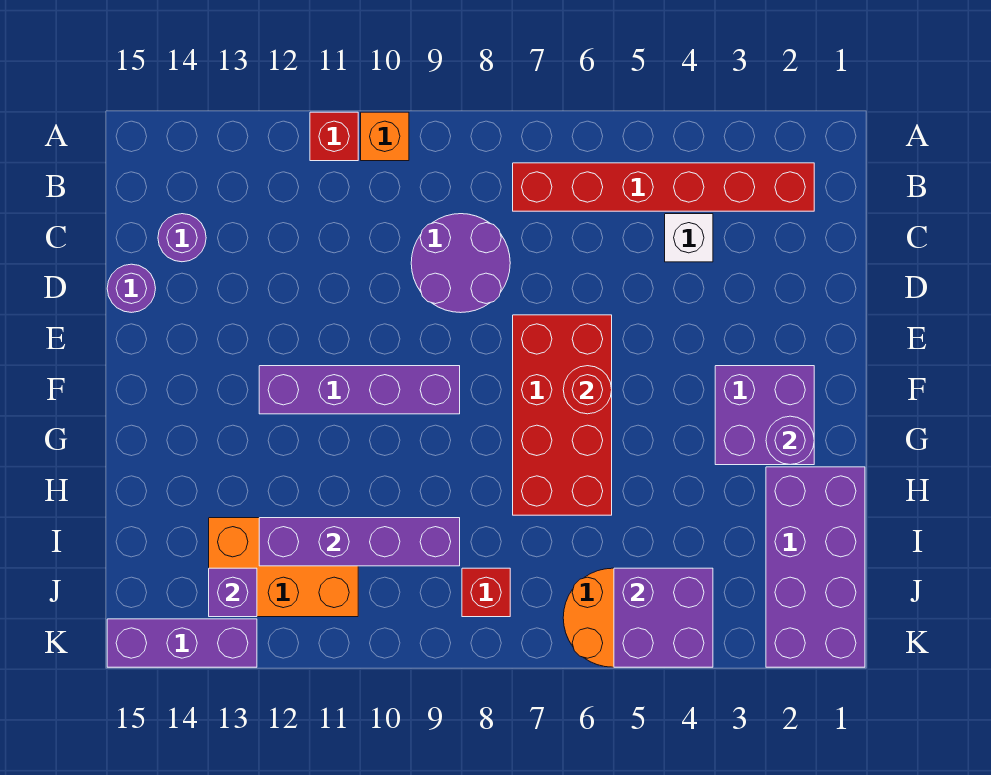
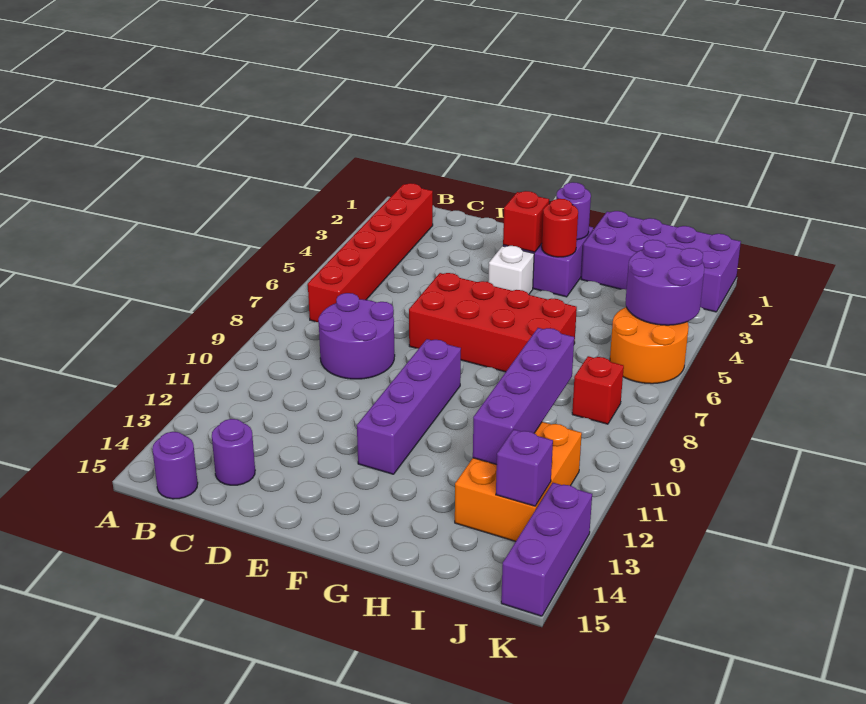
orange 1x1 brick [361,112,409,161] -> none
red 1x1 brick [310,112,358,161] -> red 1x1 brick moved to [503,191,549,252]
white 1x1 brick [665,214,713,262] -> white 1x1 brick moved to [488,246,534,294]
purple 1x1 round brick [107,264,156,313] -> purple 1x1 round brick moved to [152,432,198,499]
red 1x1 round brick [563,366,612,414] -> red 1x1 round brick moved to [542,199,578,257]
purple 2x2 brick [614,568,713,667] -> purple 2x2 round brick [626,240,704,325]

